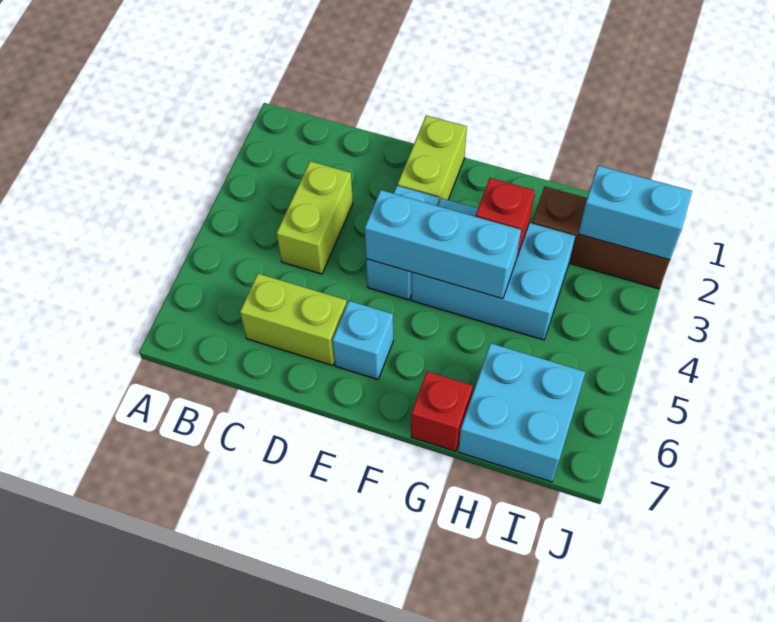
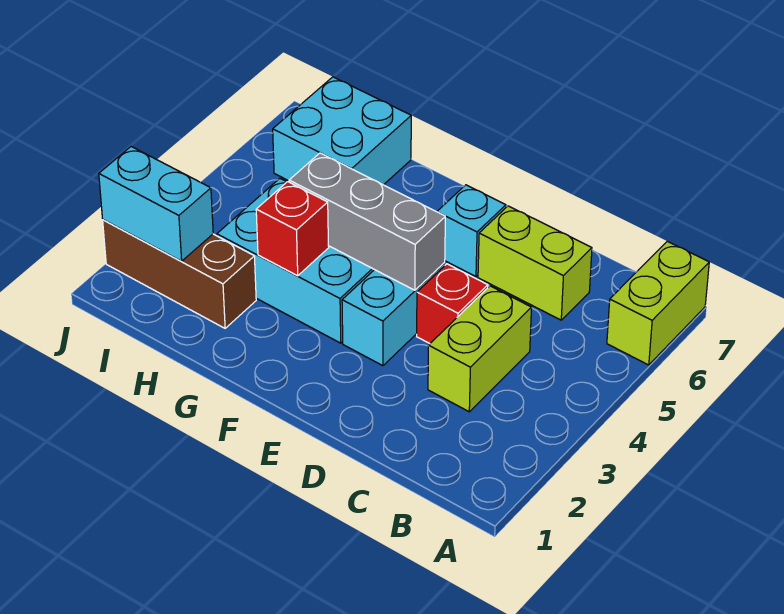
lime 1x2 brick [397,115,467,202] -> lime 1x2 brick moved to [607,241,709,365]
cyan 1x3 brick [365,190,521,299] -> grey 1x3 brick [289,153,445,290]
red 1x1 brick [411,371,473,451] -> red 1x1 brick moved to [417,264,488,344]

